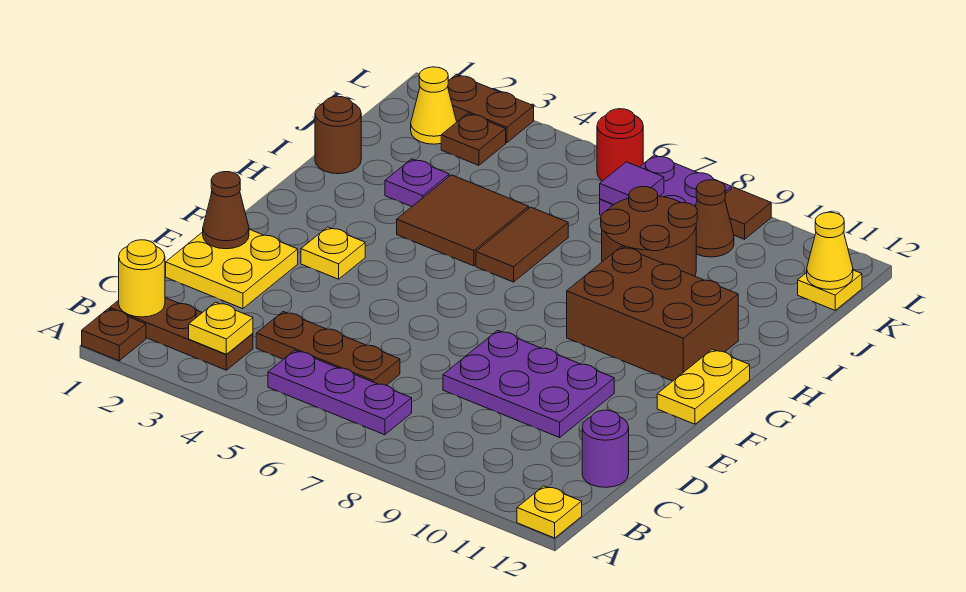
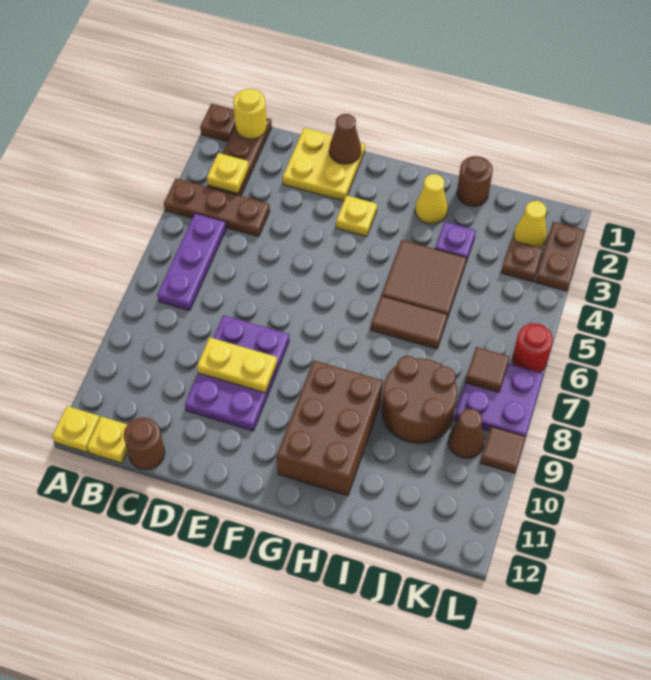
brown 1x3 plate [256,312,400,385] -> brown 1x3 plate turned to [164,179,270,237]
purple 1x1 round brick [582,410,629,487] -> brown 1x1 round brick [124,418,165,470]
yellow 1x2 plate [657,349,750,424] -> yellow 1x2 plate moved to [197,337,277,393]
purple 1x1 tile [600,162,664,205] -> brown 1x1 tile [465,347,510,392]
yellow 1x1 plate [798,270,862,310] -> yellow 1x1 plate moved to [87,416,128,463]
yellow 1x1 cone [807,212,853,290] -> yellow 1x1 cone moved to [415,174,448,224]

